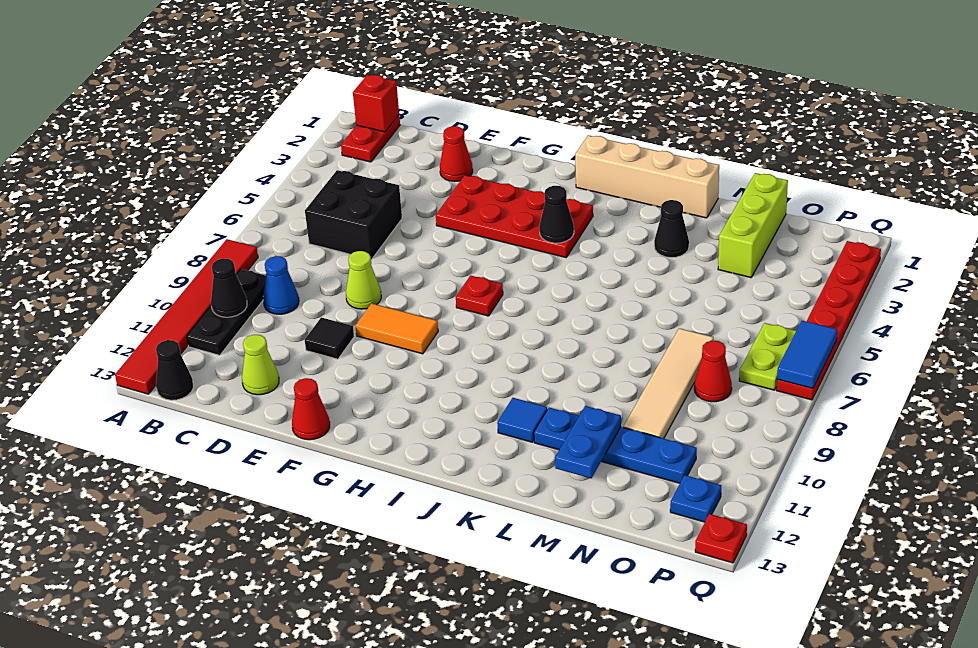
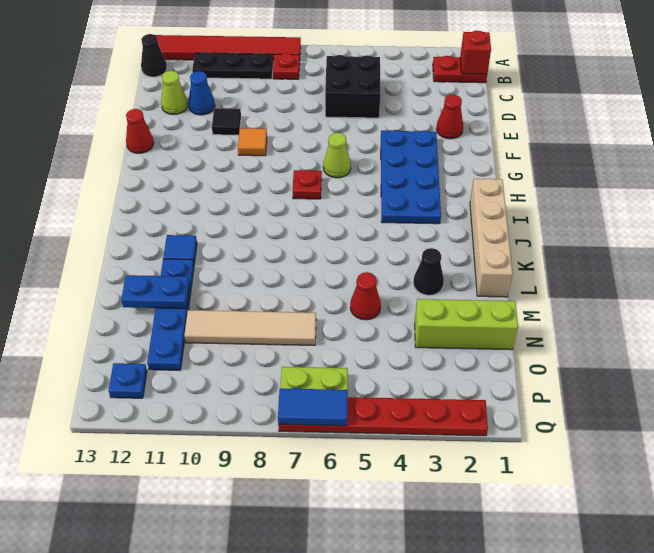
black 1x1 cone [211,258,247,317] -> none
blue 1x1 cone [263,256,299,314] -> blue 1x1 cone moved to [188,71,215,115]
lime 1x1 cone [346,251,381,309] -> lime 1x1 cone moved to [323,133,351,178]
red 2x4 plate [436,175,593,257] -> blue 2x4 plate [381,130,441,224]
orange 1x2 tile [356,303,438,354] -> orange 1x1 tile [238,128,267,156]
black 1x1 cone [539,186,574,243] -> none
red 1x1 cone [694,341,732,402] -> red 1x1 cone moved to [350,272,381,320]
red 1x1 plate [695,514,747,563] -> red 1x1 plate moved to [273,53,300,79]

